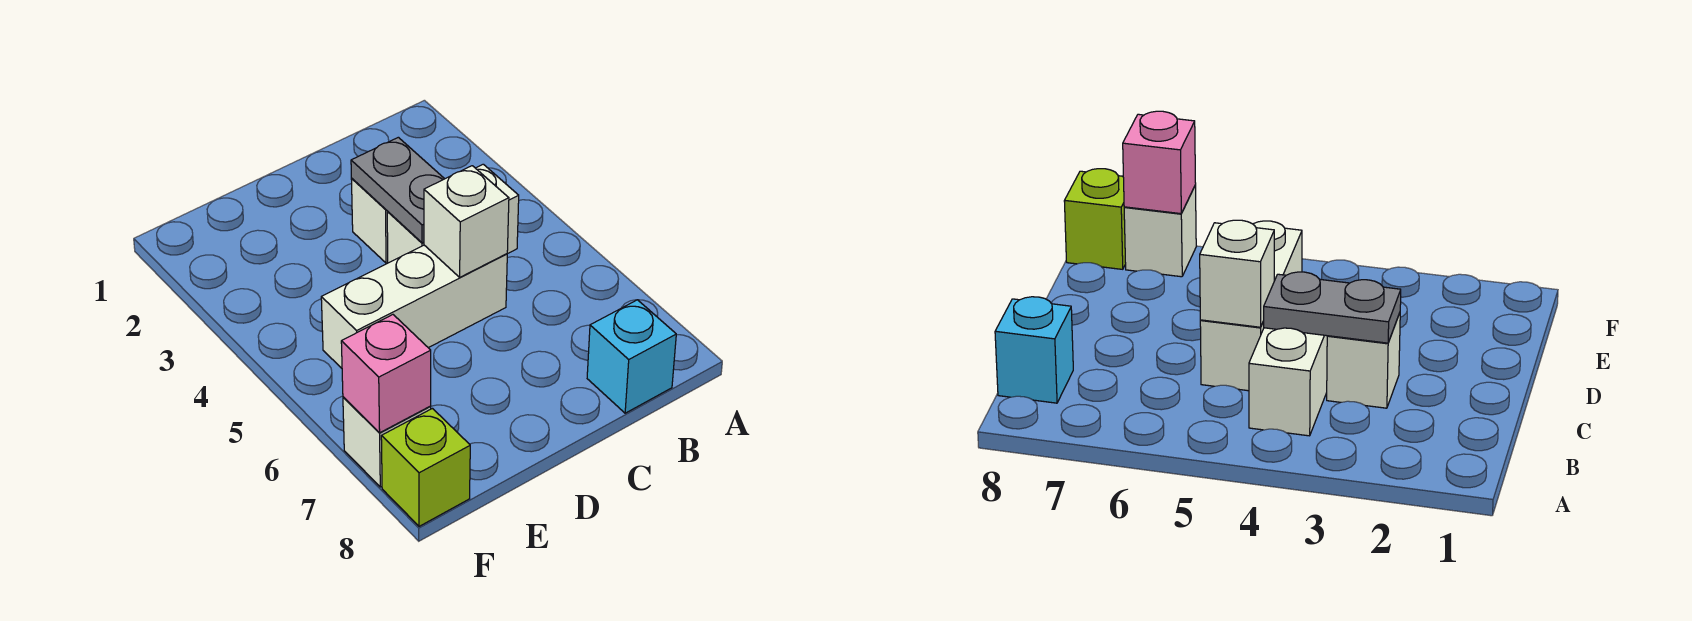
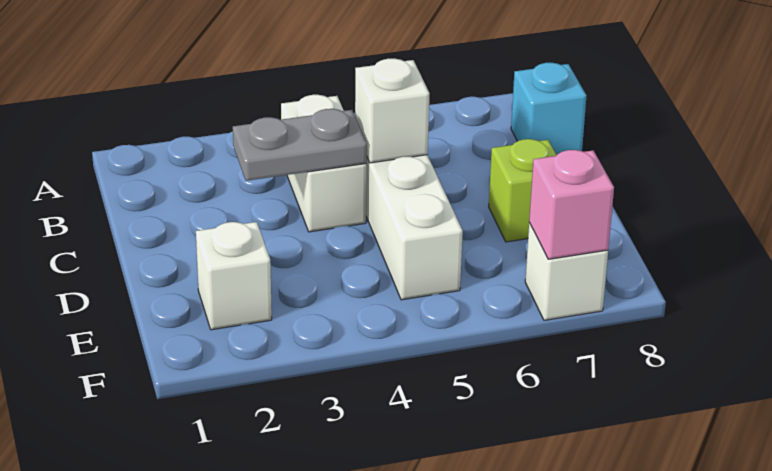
white 1x1 brick [351,179,388,263] -> white 1x1 brick moved to [196,222,272,330]
lime 1x1 brick [381,409,470,526] -> lime 1x1 brick moved to [489,139,557,242]

